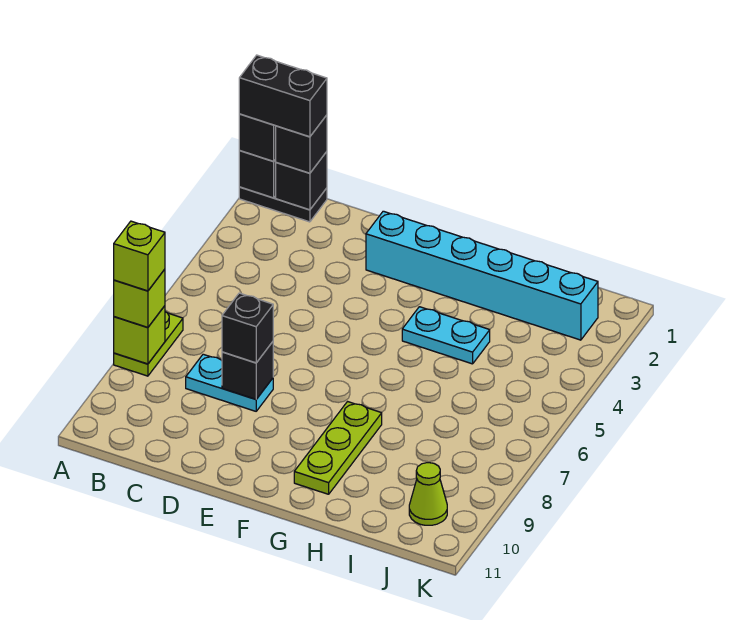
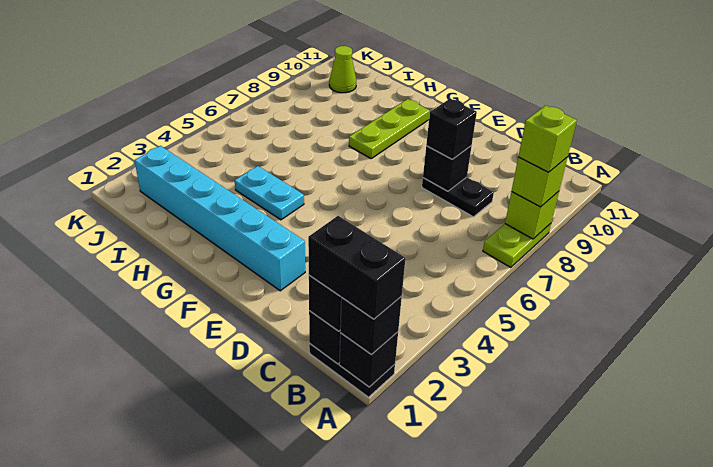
cyan 1x2 plate [186,354,273,411] -> black 1x2 plate [422,177,494,217]

